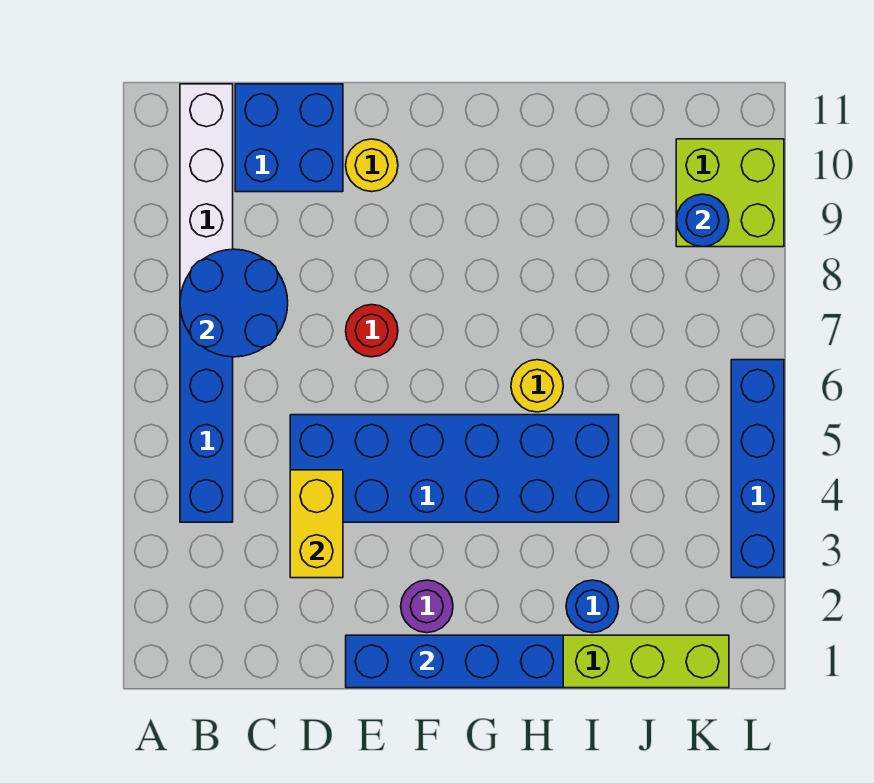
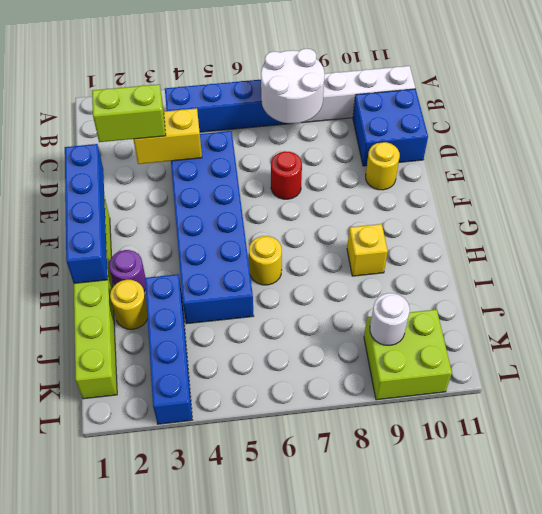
blue 2x2 round brick [180,249,288,357] -> white 2x2 round brick [261,49,325,124]
none -> lime 1x2 brick [92,84,166,142]
purple 1x1 round brick [401,580,453,633] -> purple 1x1 round brick moved to [109,250,146,292]
none -> yellow 1x1 brick [347,224,388,276]
blue 1x1 round brick [566,580,619,633] -> yellow 1x1 round brick [110,280,148,329]
blue 1x1 round brick [676,194,729,247] -> white 1x1 round brick [370,293,410,345]
blue 1x4 brick [731,360,784,578] -> blue 1x4 brick turned to [145,274,192,424]

